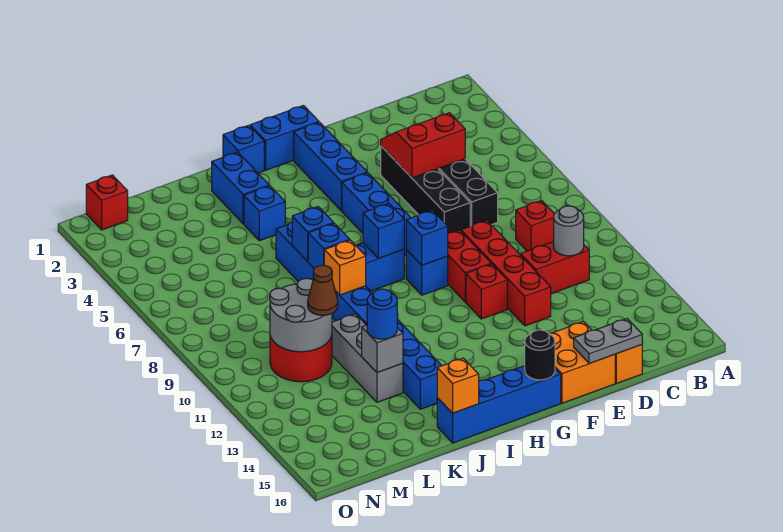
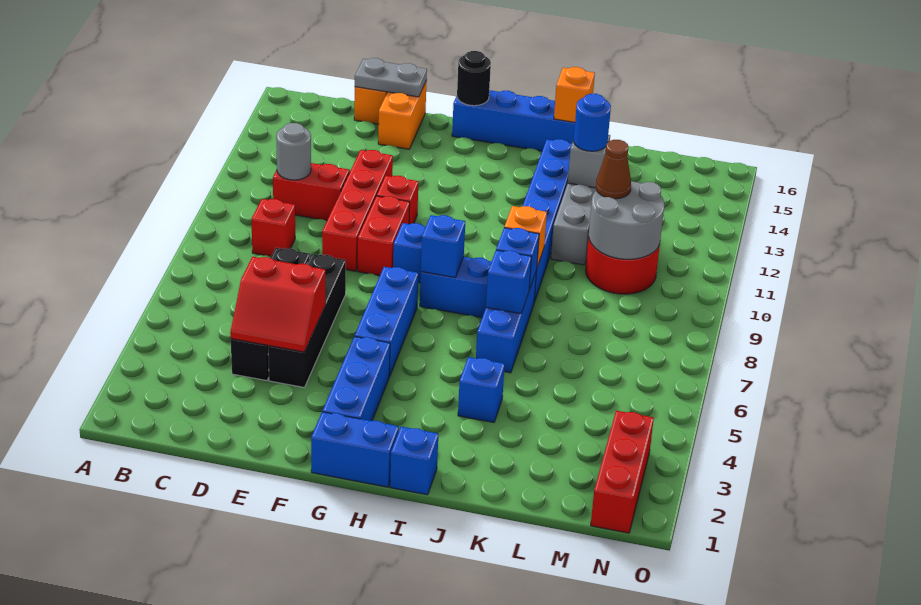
orange 2x2 brick [549,322,615,403] -> orange 1x2 brick [378,81,427,149]
blue 1x1 brick [406,210,448,265] -> none
blue 1x2 brick [212,152,269,224] -> none
red 1x1 brick [86,175,128,230] -> red 1x3 brick [591,411,654,533]

